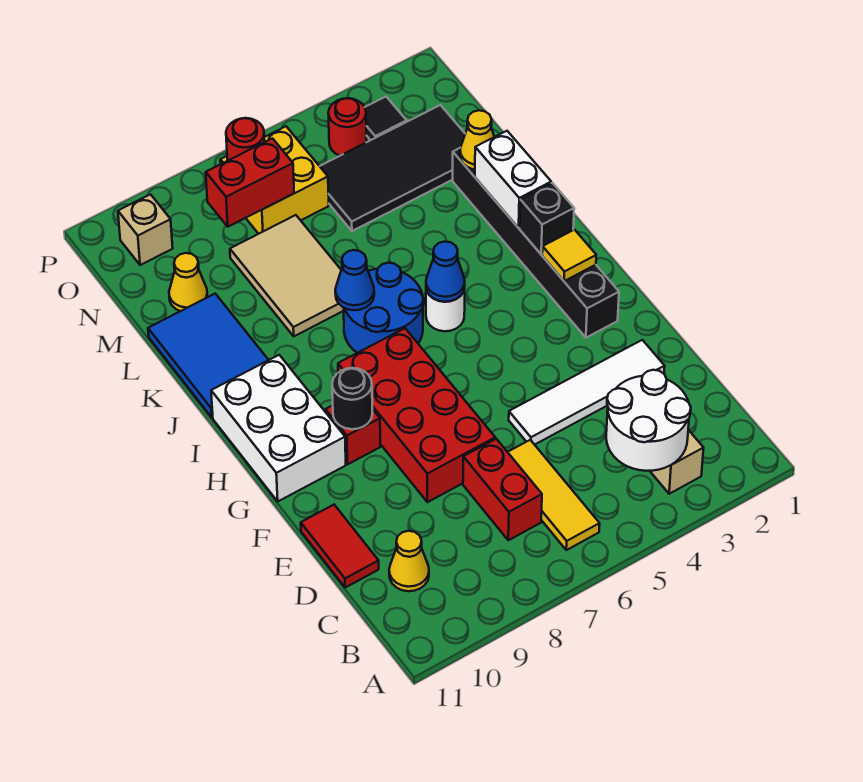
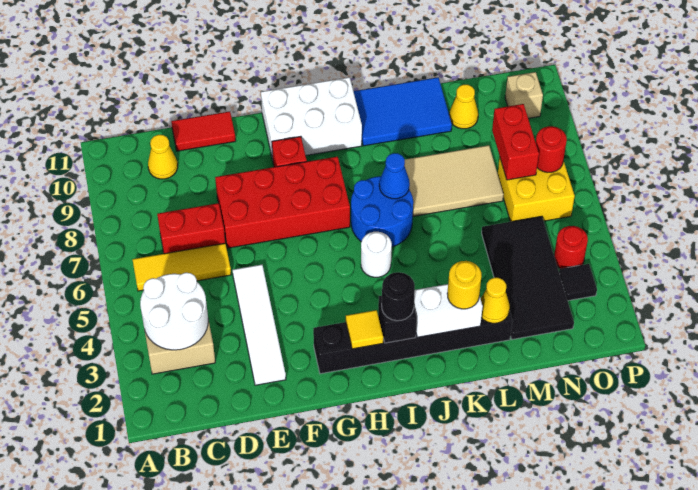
black 1x1 round brick [332,368,372,429] -> black 1x1 round brick moved to [382,272,415,321]
blue 1x1 cone [426,242,465,302] -> none
none -> yellow 1x1 round brick [447,261,481,309]

